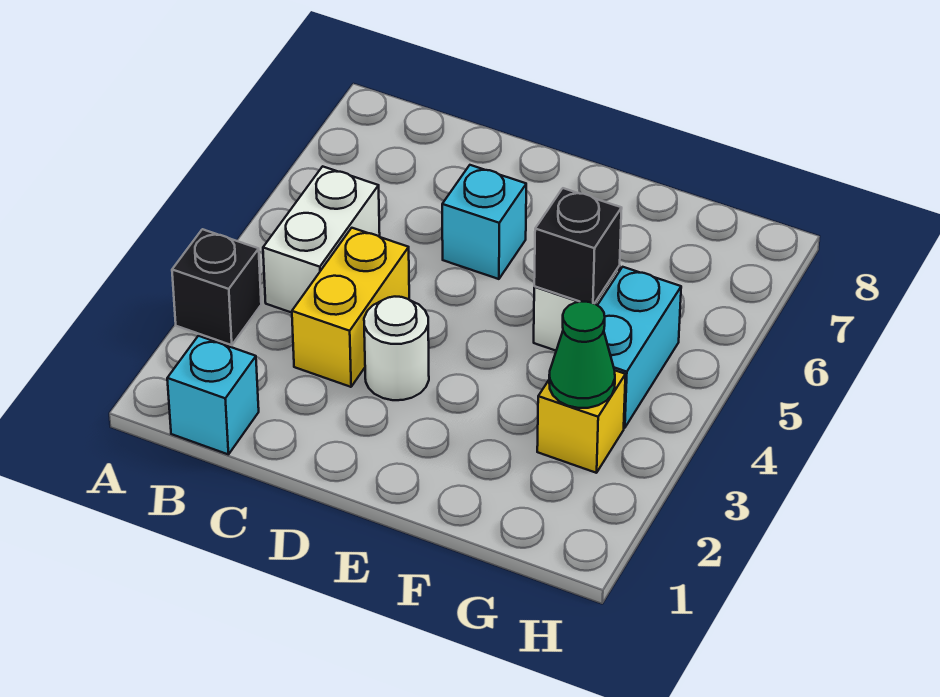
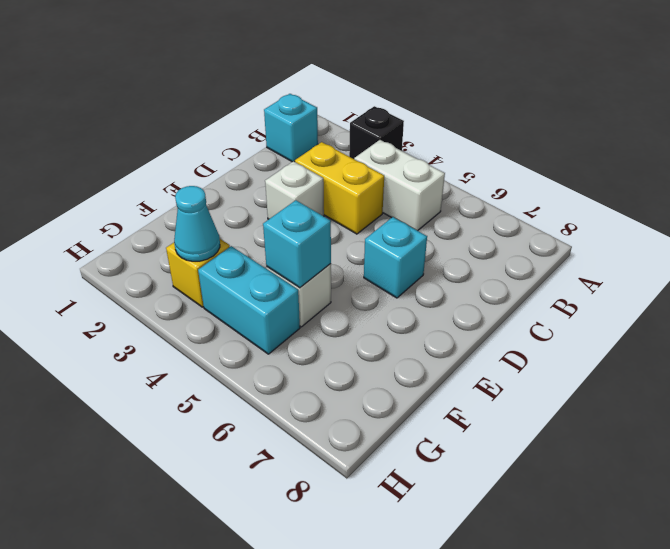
white 1x1 round brick [364,297,429,400] -> white 1x1 brick [265,161,324,219]
black 1x1 brick [534,188,622,304] -> cyan 1x1 brick [263,200,331,288]
green 1x1 cone [549,302,615,408] -> cyan 1x1 cone [174,186,220,261]

